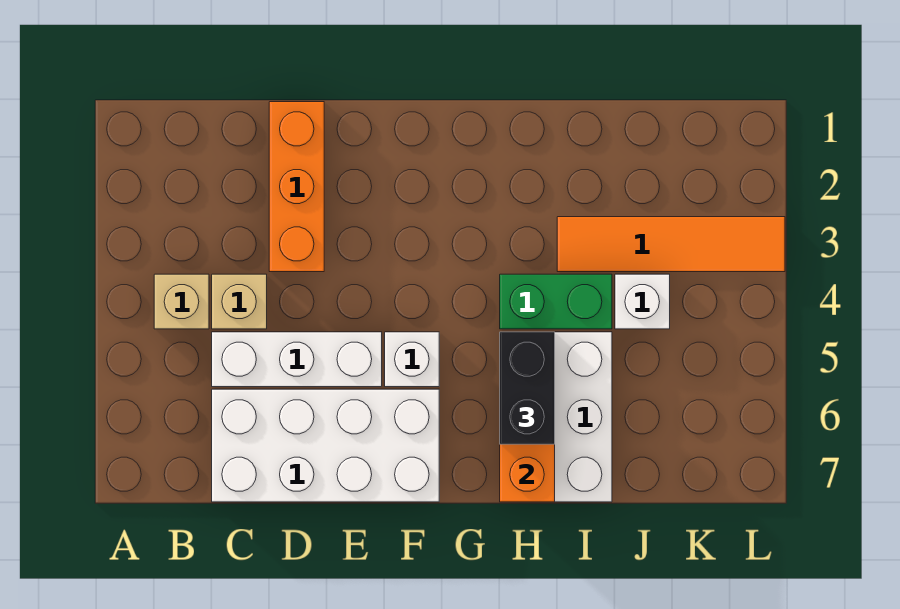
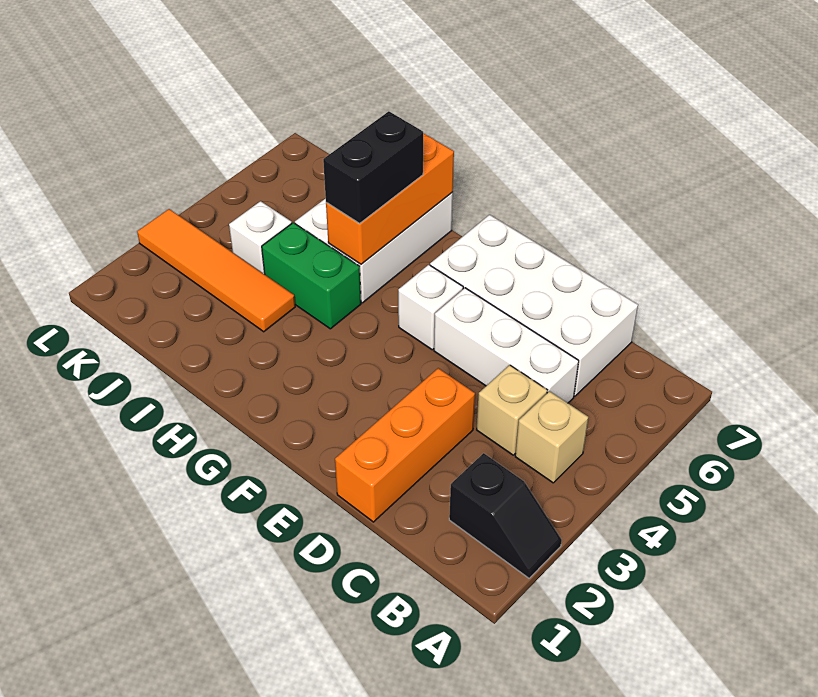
none -> black 1x2 slope [449,453,562,578]

